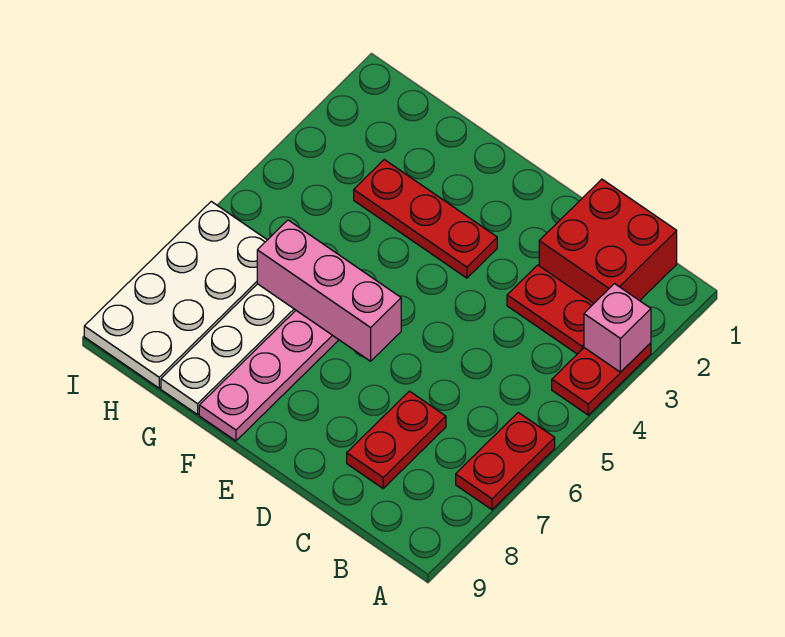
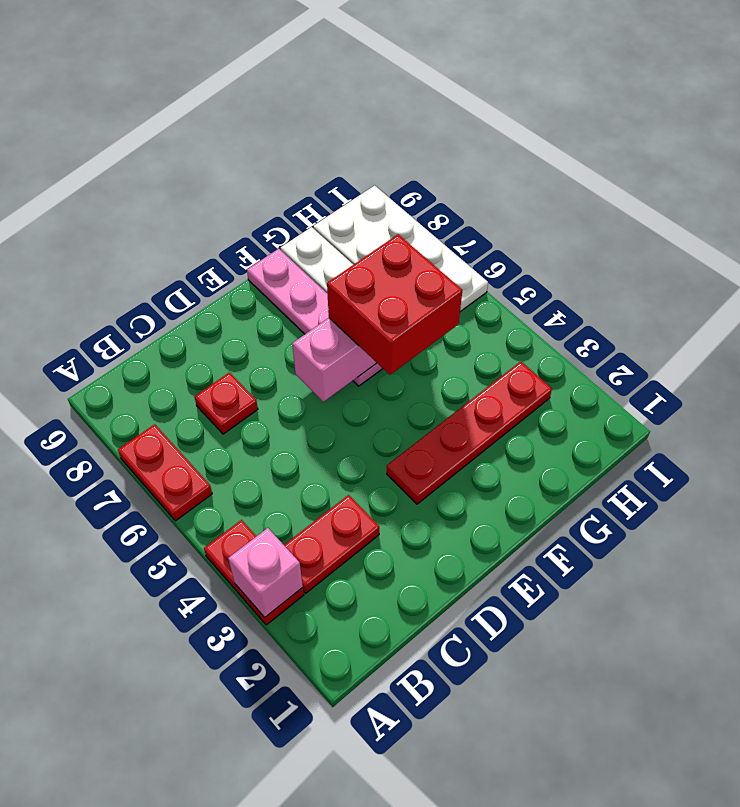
red 2x2 brick [539,179,677,303] -> red 2x2 brick moved to [327,234,462,375]
red 1x2 plate [347,391,446,488] -> red 1x1 plate [195,372,258,434]
red 1x3 plate [354,160,497,278] -> red 1x4 plate [387,362,552,504]

